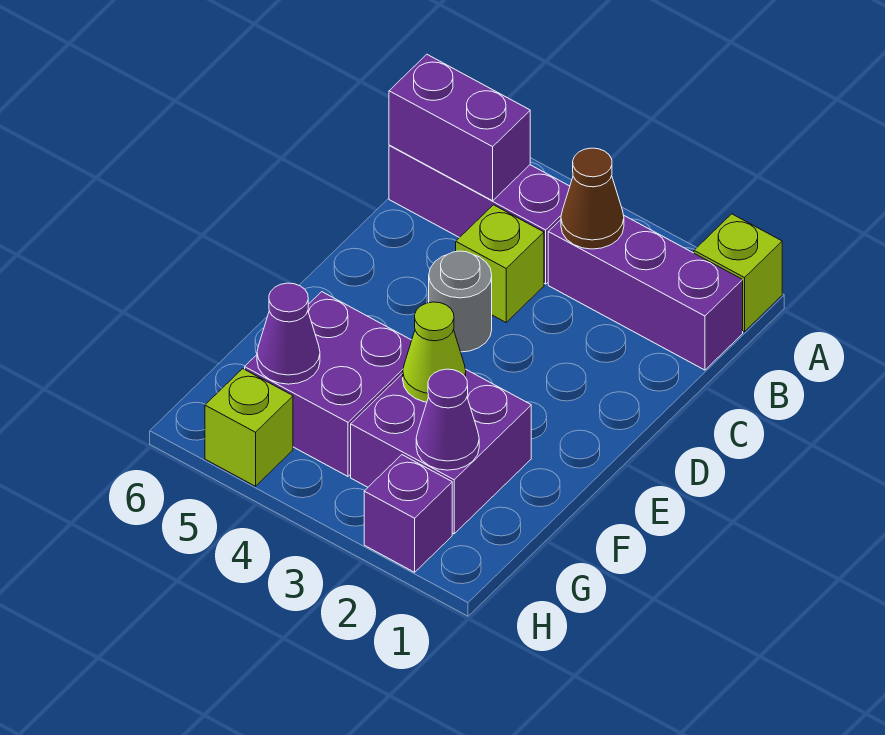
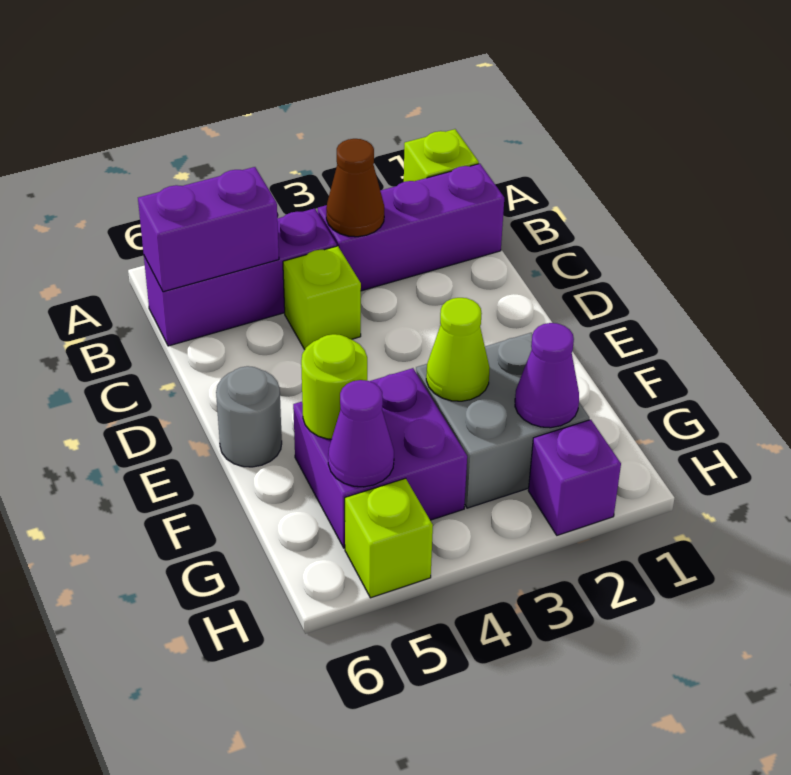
grey 1x1 round brick [429,251,492,352] -> grey 1x1 round brick moved to [216,366,282,467]
purple 2x2 brick [351,369,531,534] -> grey 2x2 brick [416,333,589,508]
none -> lime 1x1 round brick [301,334,367,439]

